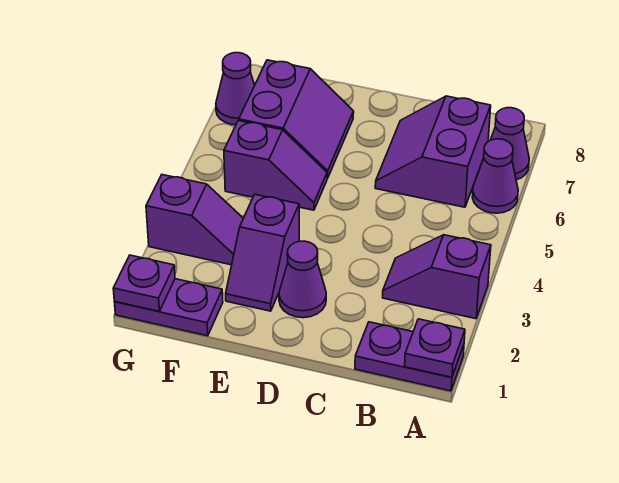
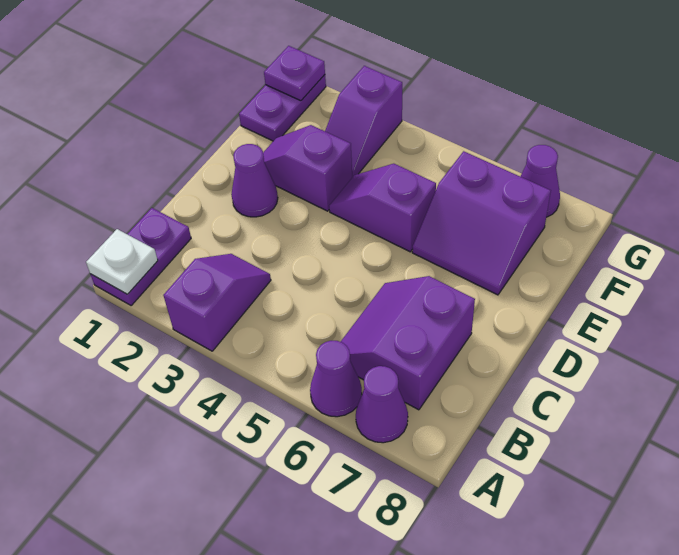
purple 1x1 plate [405,319,465,377] -> white 1x1 plate [86,229,158,294]
purple 2x2 slope [375,96,491,207] -> purple 2x2 slope turned to [341,276,475,410]
purple 1x2 slope [224,121,327,210] -> purple 1x2 slope turned to [329,164,436,252]

